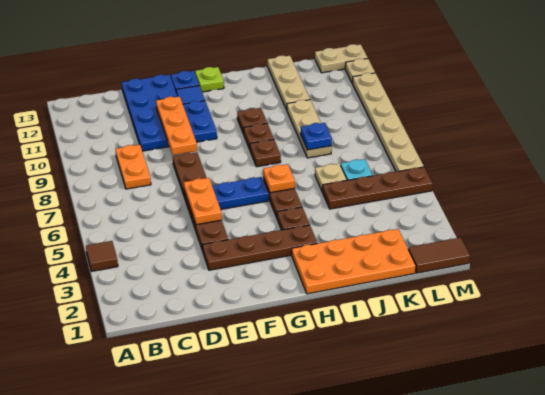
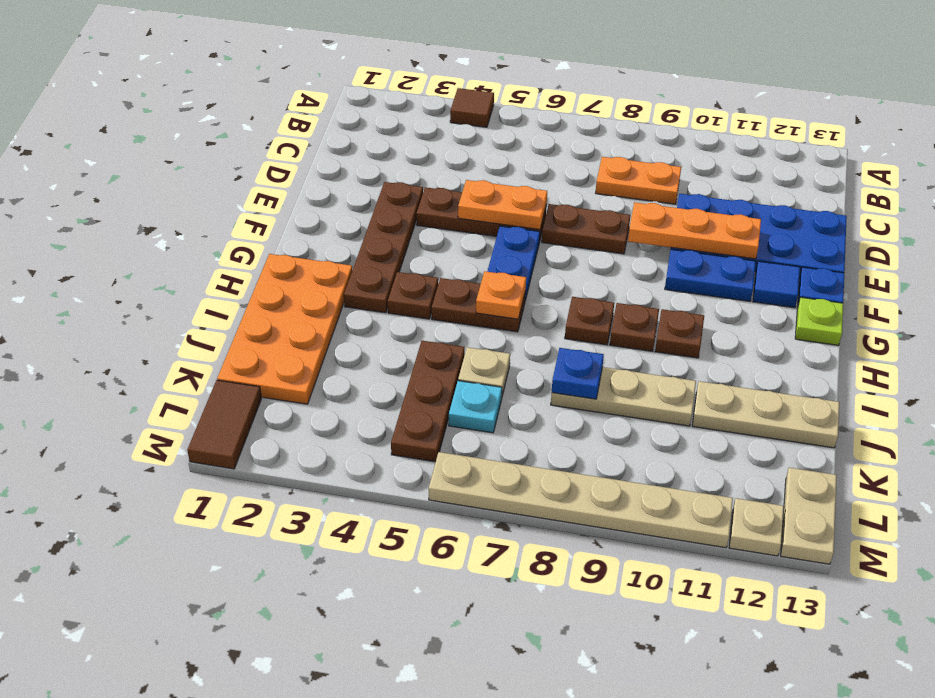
brown 1x4 plate [322,167,433,209] -> brown 1x3 plate [391,341,465,462]

